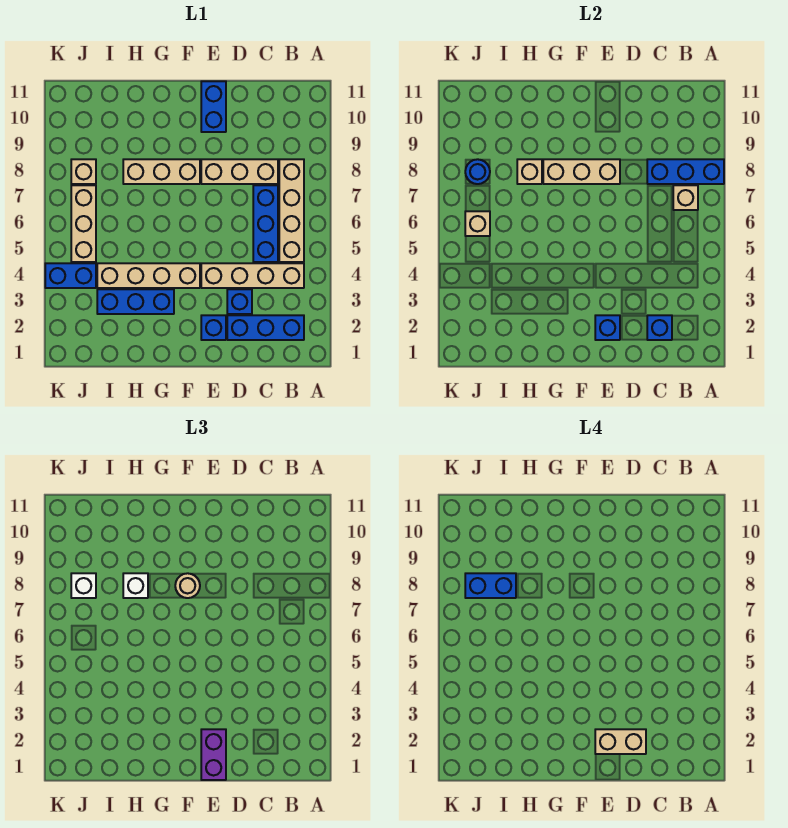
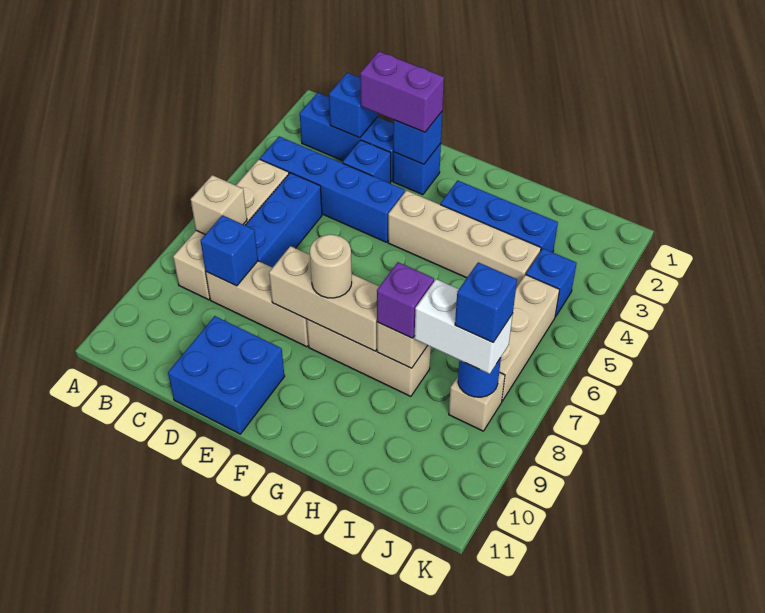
blue 1x3 brick [647,159,724,184] -> blue 1x1 brick [200,215,258,286]
tan 1x4 brick [201,263,304,288] -> blue 1x4 brick [260,136,405,242]
tan 1x2 brick [595,729,646,754] -> none
purple 1x2 brick [201,729,226,780] -> purple 1x2 brick turned to [360,52,444,132]
blue 1x2 brick [201,81,226,132] -> blue 2x2 brick [168,316,285,434]
white 1x1 brick [123,573,148,598] -> purple 1x1 brick [377,262,434,338]
blue 1x2 brick [465,573,516,598] -> blue 1x1 brick [455,262,517,342]
blue 1x2 brick [45,263,96,288] -> blue 1x1 brick [526,249,577,317]
tan 1x1 brick [465,211,490,236] -> none
white 1x1 brick [71,573,96,598] -> white 1x2 brick [414,279,513,374]

